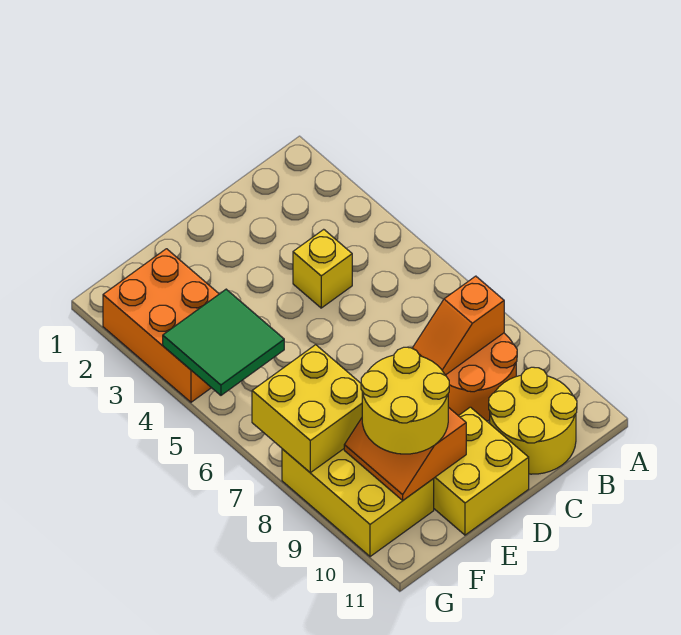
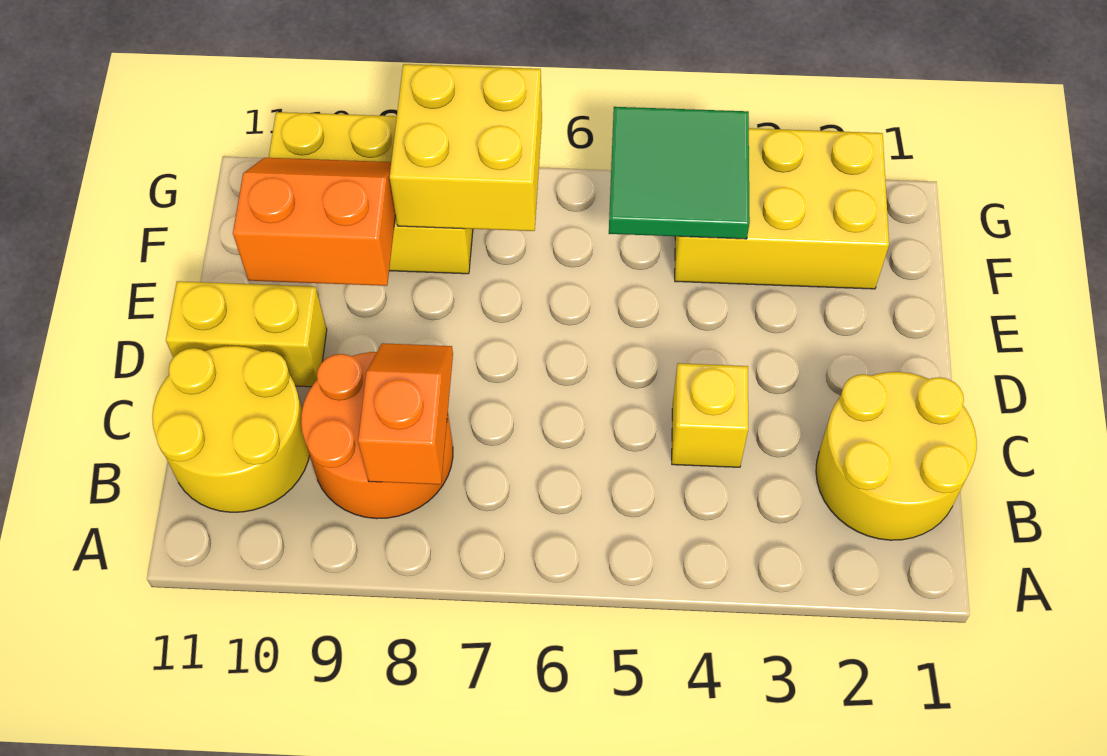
yellow 2x2 brick [434,407,529,535] -> yellow 1x2 brick [166,281,327,387]
yellow 2x2 round brick [361,347,449,454] -> yellow 2x2 round brick moved to [816,372,977,540]
orange 2x3 brick [103,249,219,402] -> yellow 2x3 brick [675,128,889,289]

